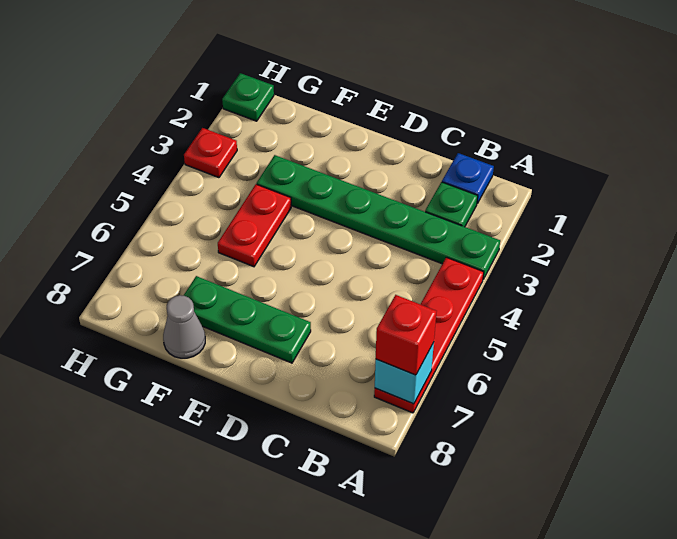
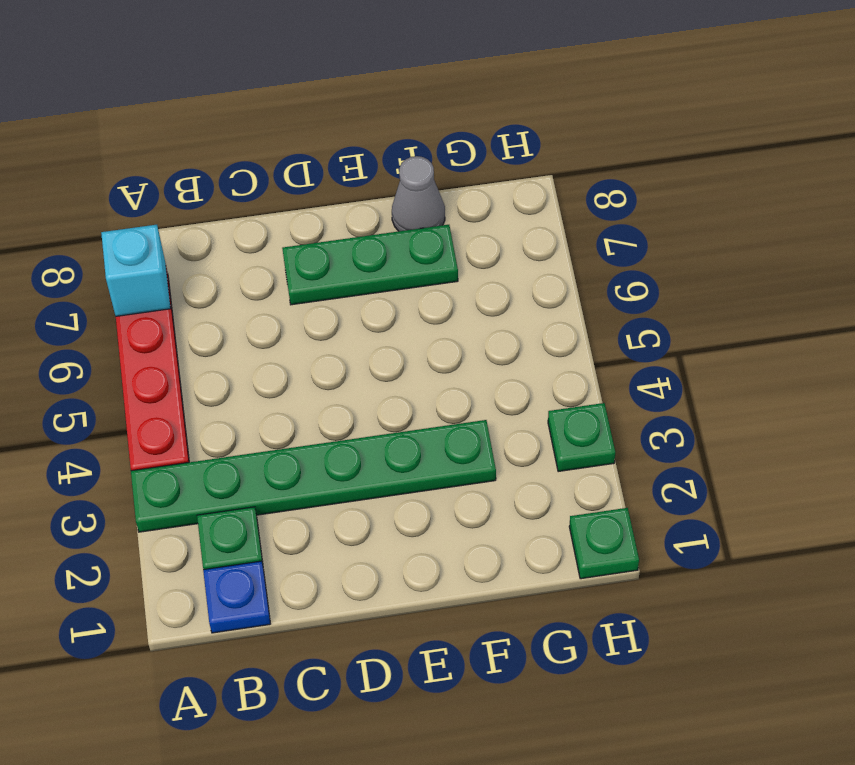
red 1x1 brick [376,295,437,375] -> none
red 1x2 plate [218,184,291,267] -> none
red 1x1 plate [184,128,237,178] -> green 1x1 plate [548,403,615,472]

